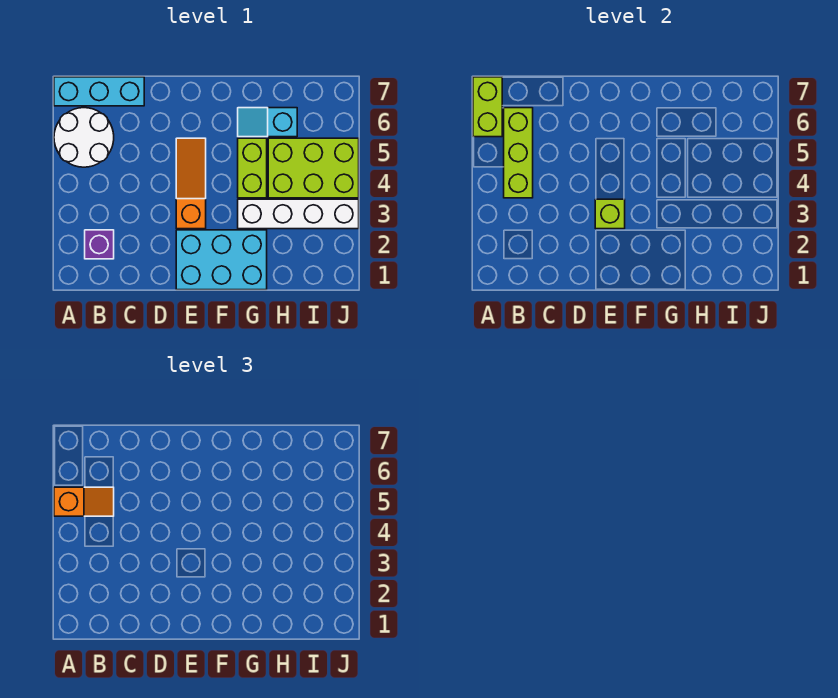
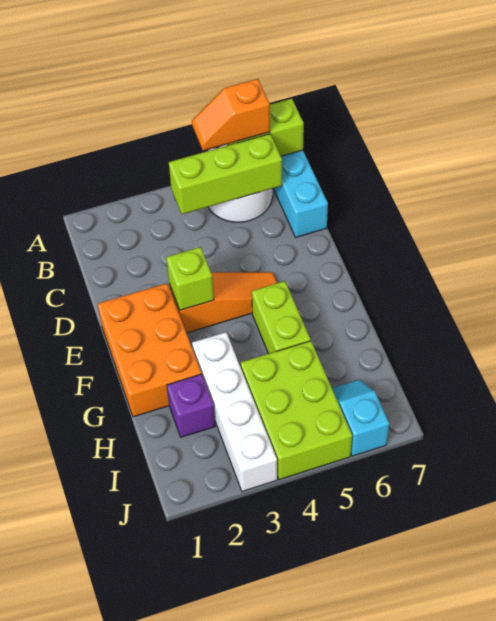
orange 1x2 slope [54,487,114,516] -> orange 1x2 slope turned to [192,79,270,151]
purple 1x1 brick [85,230,114,259] -> purple 1x1 brick moved to [167,374,215,437]
cyan 2x3 brick [176,230,267,290] -> orange 2x3 brick [98,283,202,417]
lime 1x2 brick [238,138,267,198] -> lime 1x2 brick turned to [252,281,311,354]
cyan 1x2 slope [238,108,297,137] -> cyan 1x2 slope moved to [332,380,389,456]

